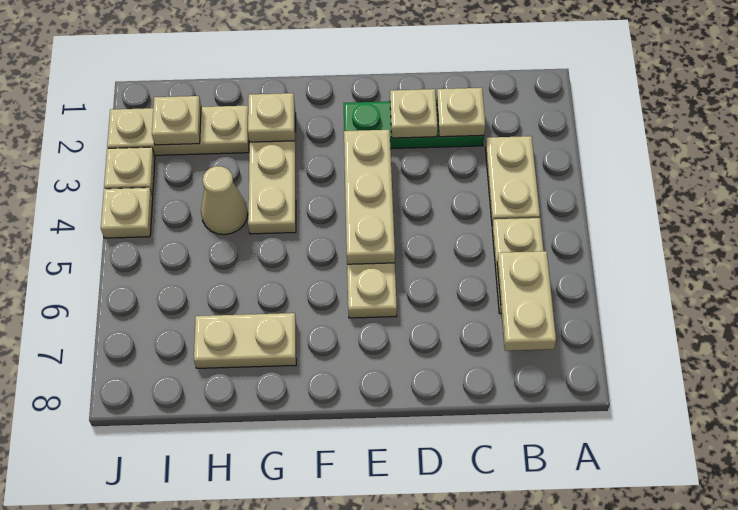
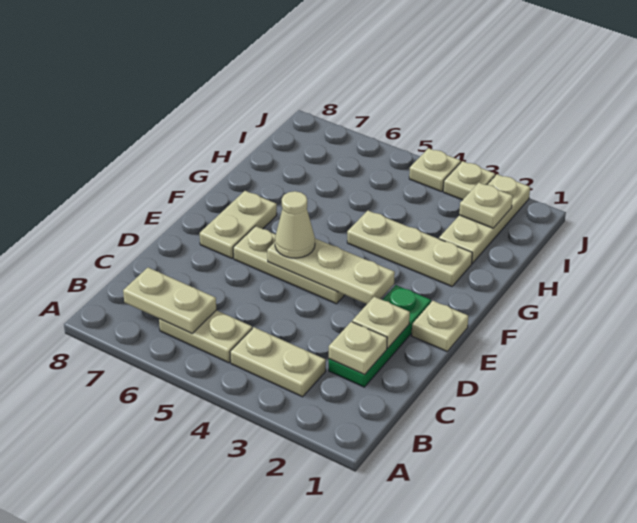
tan 1x1 plate [248,93,295,142] -> tan 1x1 plate moved to [412,301,468,351]
tan 1x2 plate [194,313,296,368] -> tan 1x2 plate moved to [200,191,277,258]
tan 1x1 cone [201,166,248,235] -> tan 1x1 cone moved to [275,191,315,258]

